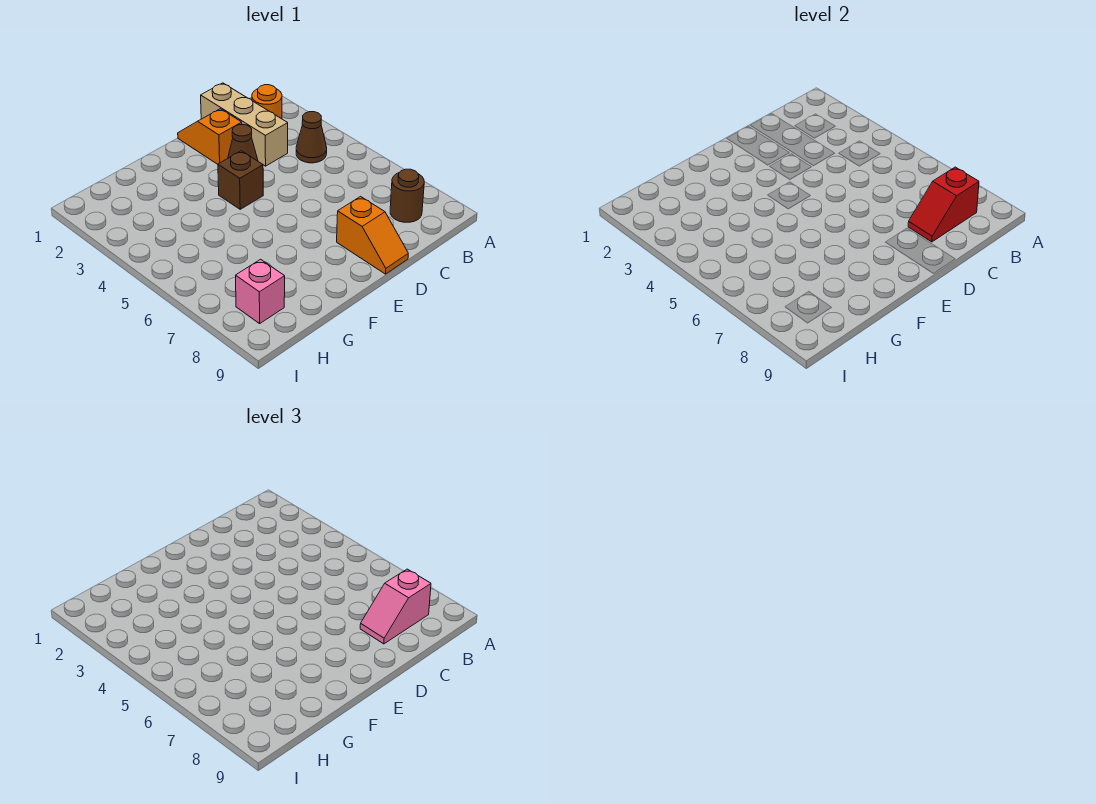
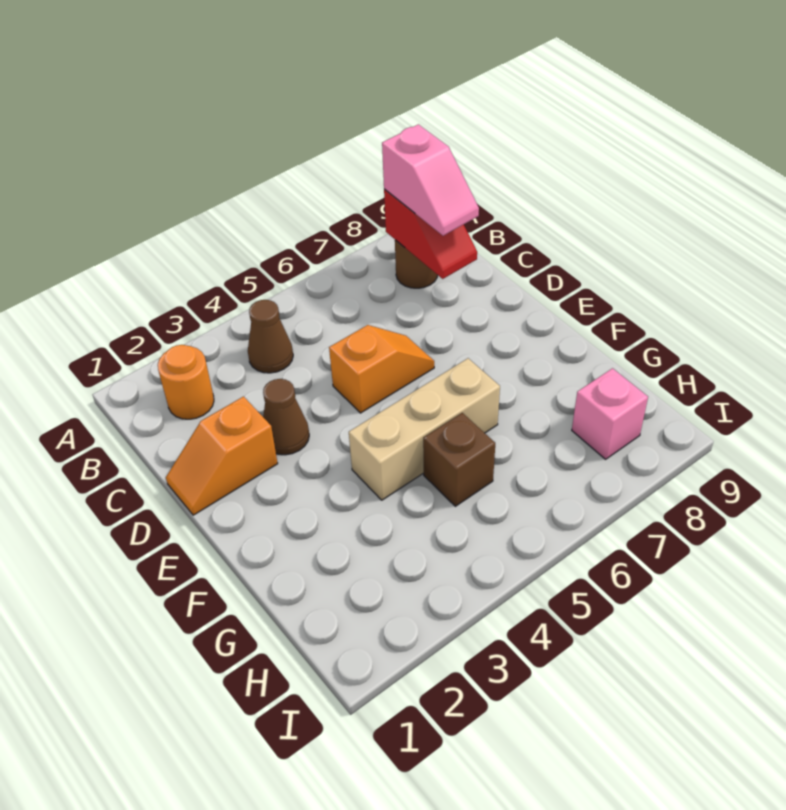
tan 1x3 brick [201,83,288,166] -> tan 1x3 brick moved to [349,358,500,500]
orange 1x2 slope [337,197,408,274] -> orange 1x2 slope moved to [329,325,434,413]
brown 1x1 brick [218,151,263,209] -> brown 1x1 brick moved to [423,413,495,506]

